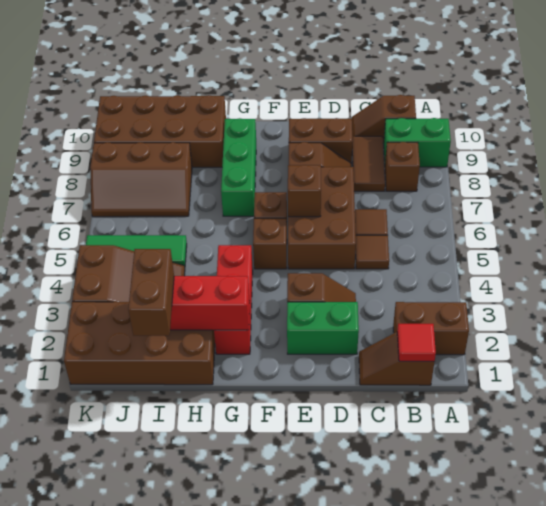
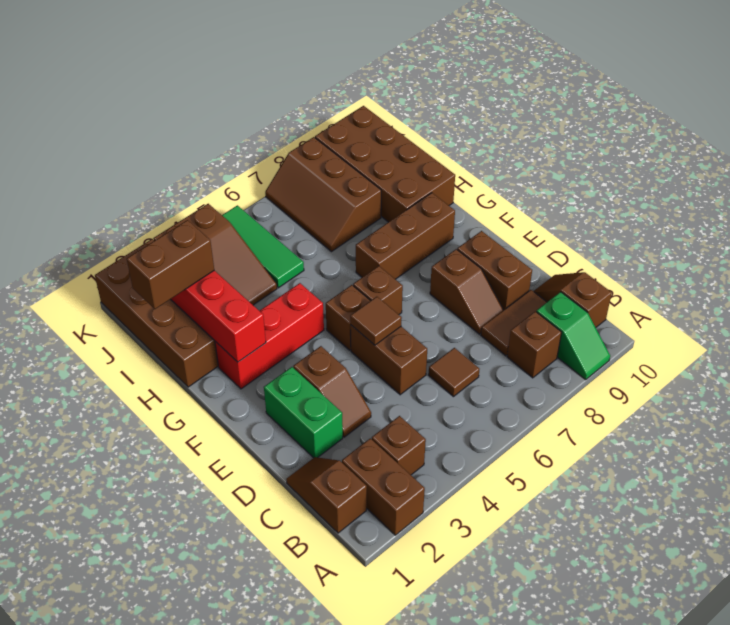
green 1x2 brick [384,118,451,167] -> green 1x2 slope [536,292,610,380]
red 1x1 tile [397,324,436,361] -> none
brown 1x1 tile [356,235,389,269] -> brown 1x1 tile moved to [350,297,402,345]
brown 2x3 brick [288,167,356,269] -> brown 1x2 brick [351,325,427,395]
brown 1x1 brick [288,165,321,217] -> brown 1x1 brick moved to [372,416,426,475]
green 1x3 brick [221,118,256,216] -> brown 1x3 brick [356,193,455,279]

